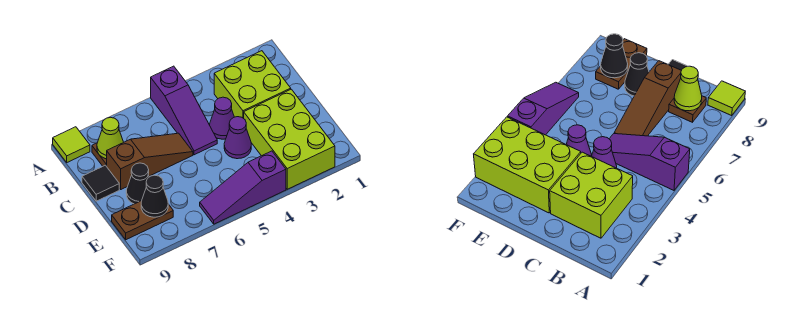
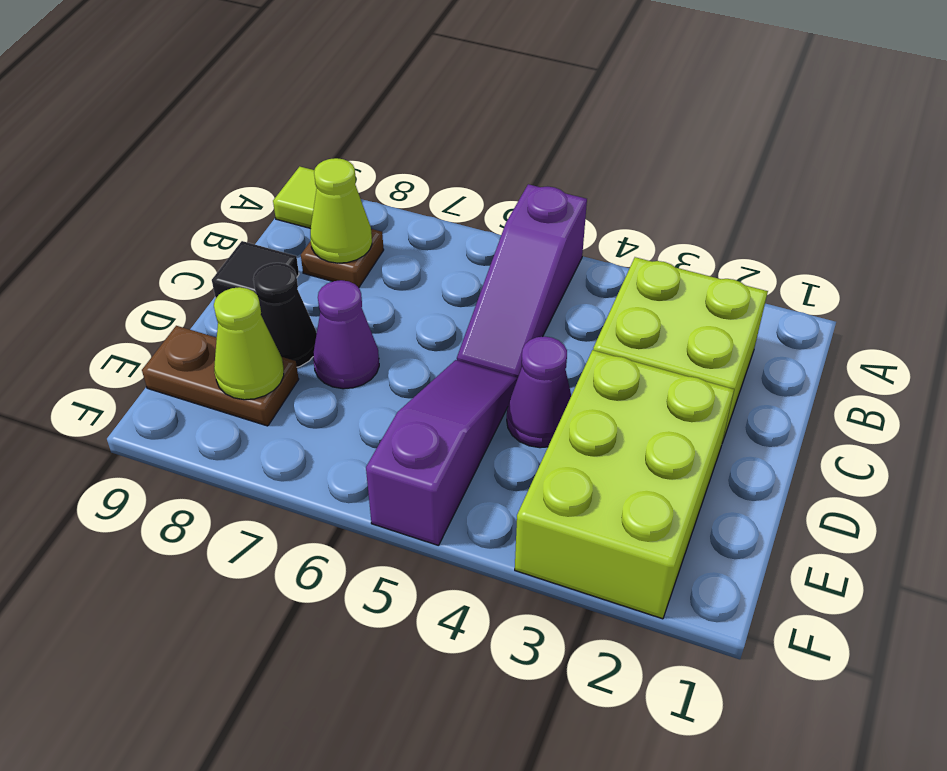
purple 1x1 cone [210,97,234,139] -> purple 1x1 cone moved to [313,280,379,389]
brown 1x3 slope [107,133,193,189] -> none
black 1x1 cone [141,175,168,217] -> lime 1x1 cone [214,287,284,400]
purple 1x3 slope [200,151,286,224] -> purple 1x3 slope turned to [366,360,517,546]

